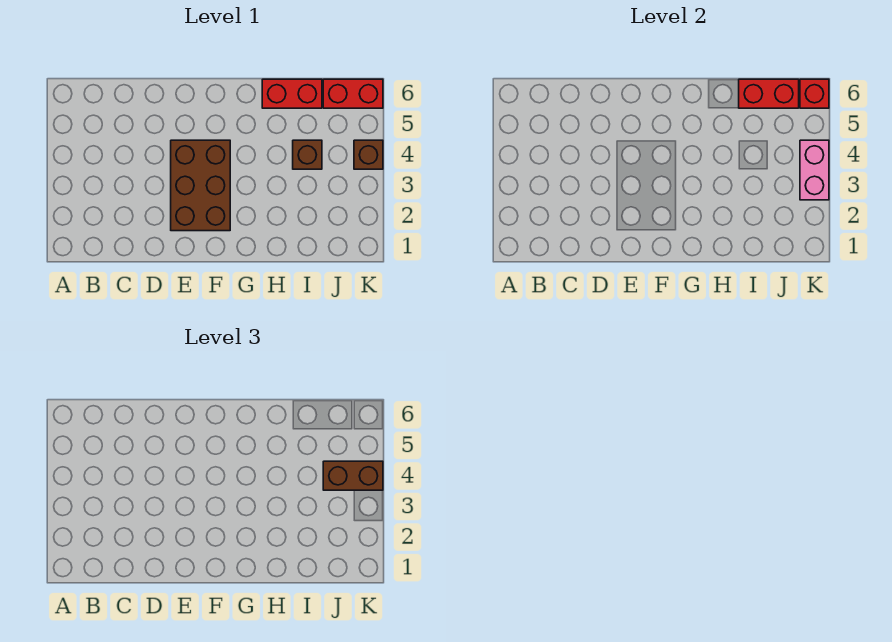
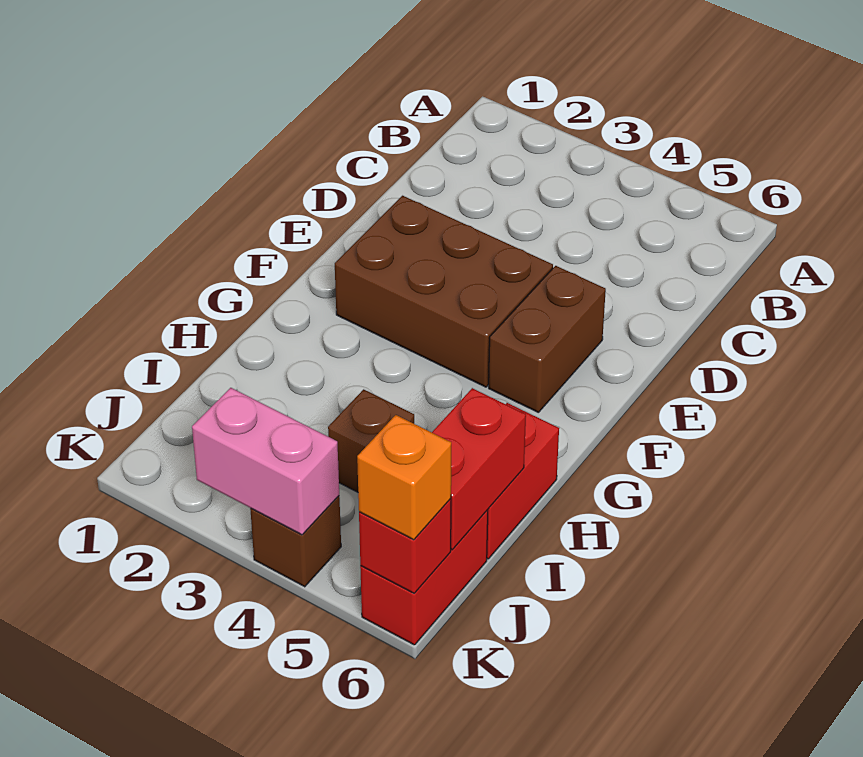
brown 1x2 brick [323,461,383,490] -> brown 1x2 brick moved to [489,266,606,413]
none -> orange 1x1 brick [357,415,451,540]

